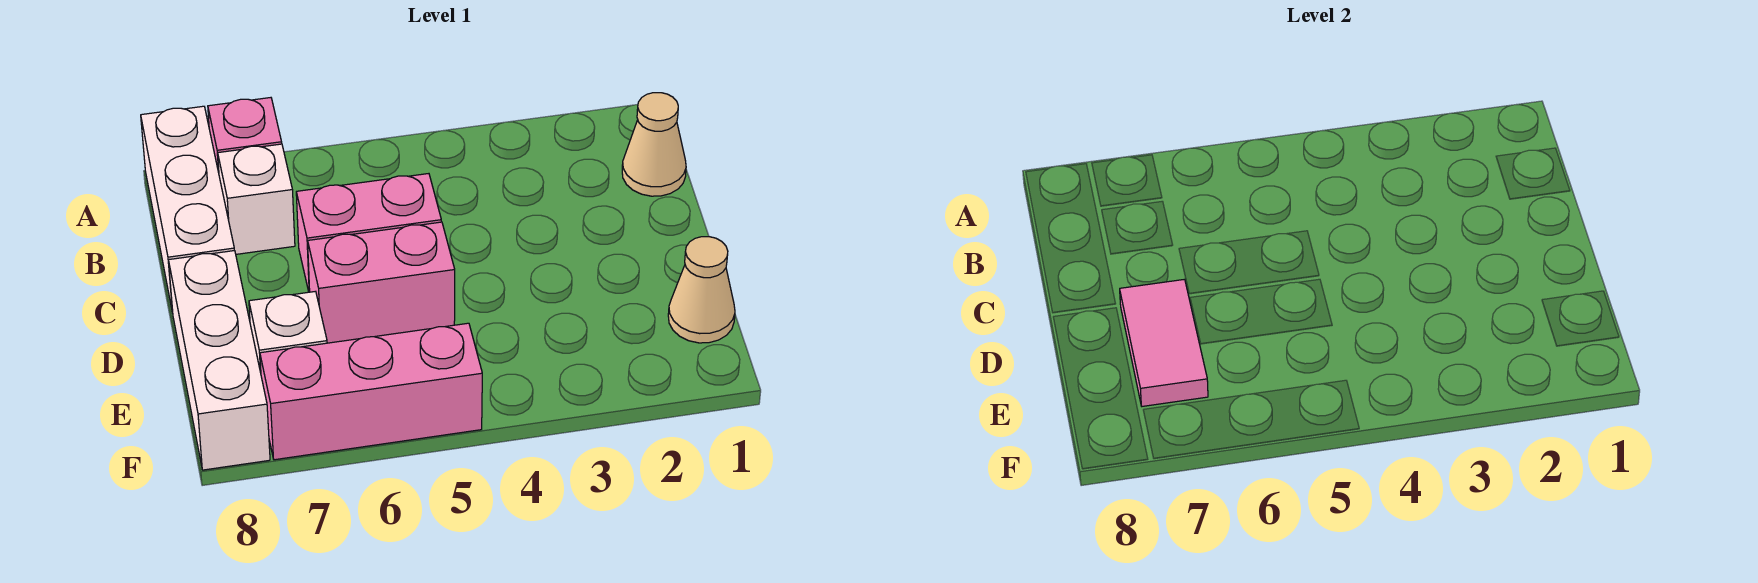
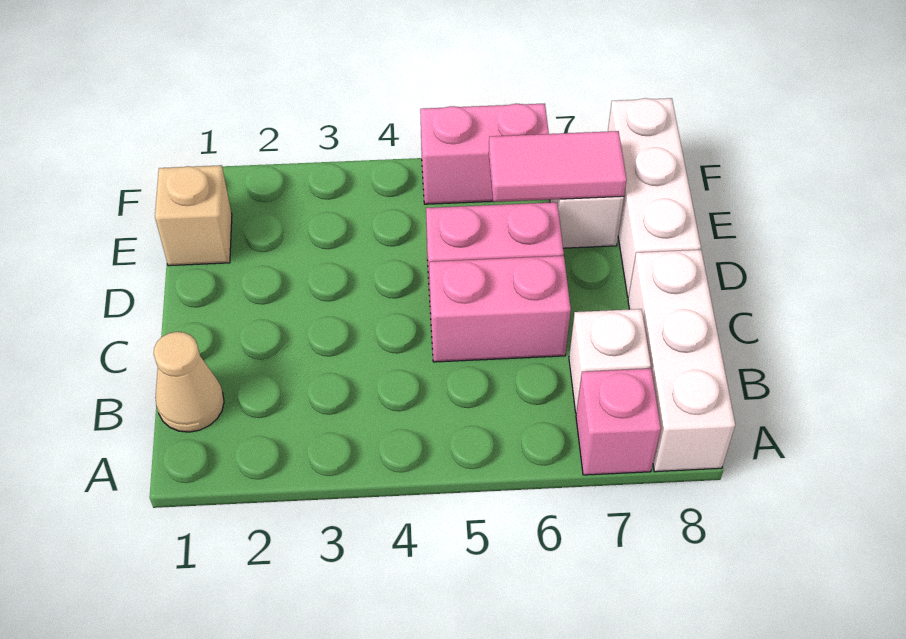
pink 1x2 tile [1120,279,1208,406] -> pink 1x2 tile turned to [489,131,627,202]
tan 1x1 cone [668,237,735,343] -> tan 1x1 brick [155,165,232,266]
pink 1x3 brick [260,323,482,460] -> pink 1x2 brick [420,104,549,204]

